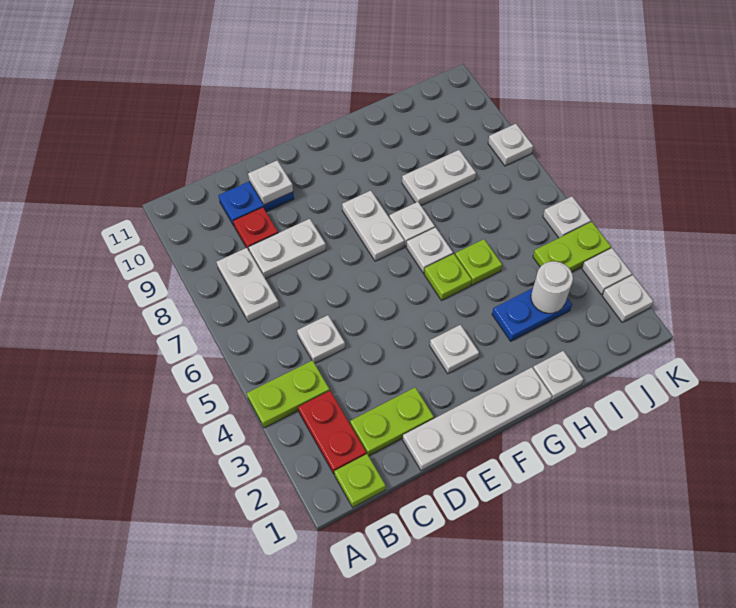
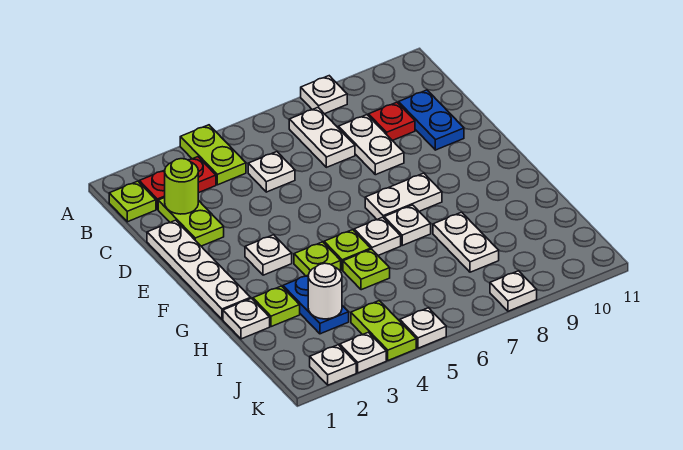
white 1x2 plate [217,248,279,322] -> white 1x2 plate turned to [289,108,355,167]
none -> lime 1x1 round brick [165,159,198,214]
white 1x1 plate [248,160,293,205] -> white 1x1 plate moved to [301,76,347,114]
none -> lime 1x1 plate [294,242,341,276]
none -> lime 1x1 plate [253,286,300,327]

